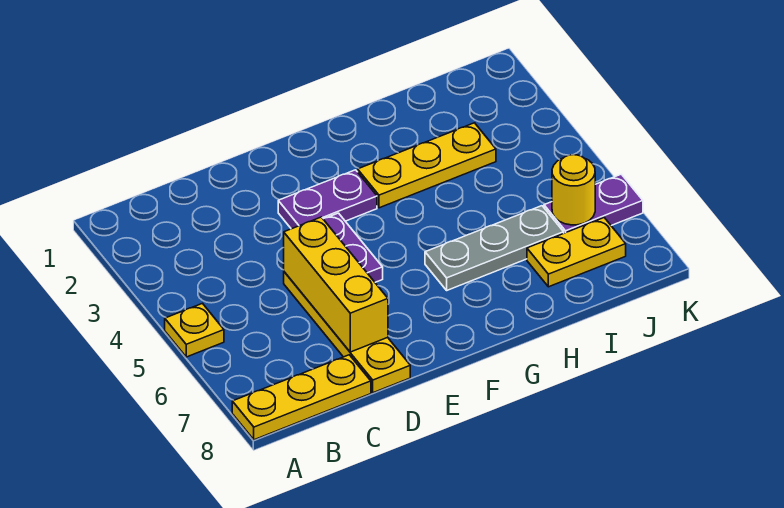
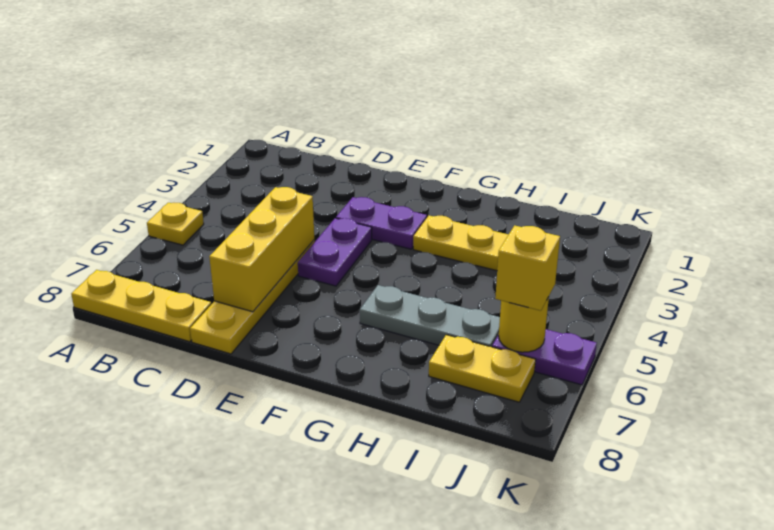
none -> yellow 1x1 brick [495,225,560,311]

